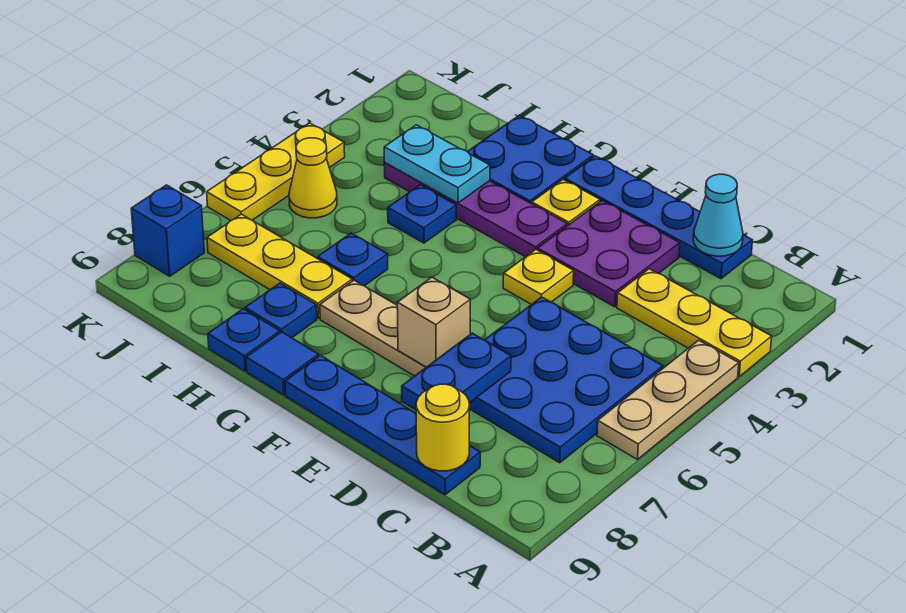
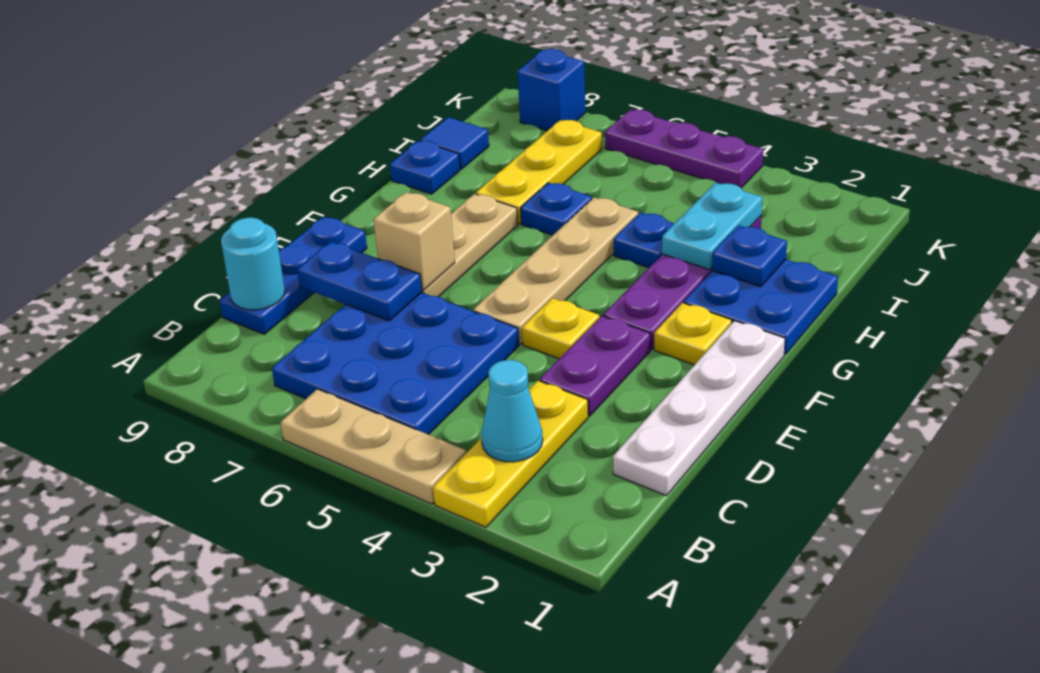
blue 1x4 plate [565,156,752,279] -> white 1x4 plate [613,321,785,496]
cyan 1x1 cone [693,174,743,256] -> cyan 1x1 cone moved to [481,360,543,462]
blue 1x4 plate [285,355,480,495] -> blue 1x3 plate [219,217,367,334]
yellow 1x1 round brick [416,384,469,471] -> cyan 1x1 round brick [221,218,285,310]
purple 2x2 plate [537,201,680,307] -> purple 1x2 plate [540,316,651,416]
none -> tan 1x4 plate [473,197,638,344]
blue 1x1 tile [246,332,319,395] -> blue 1x1 tile moved to [420,117,489,169]
blue 1x1 plate [245,283,317,338] -> blue 1x1 plate moved to [712,225,787,287]
yellow 1x1 cone [289,138,337,218] -> none
yellow 1x3 plate [207,123,345,220] -> purple 1x3 plate [605,110,763,188]

